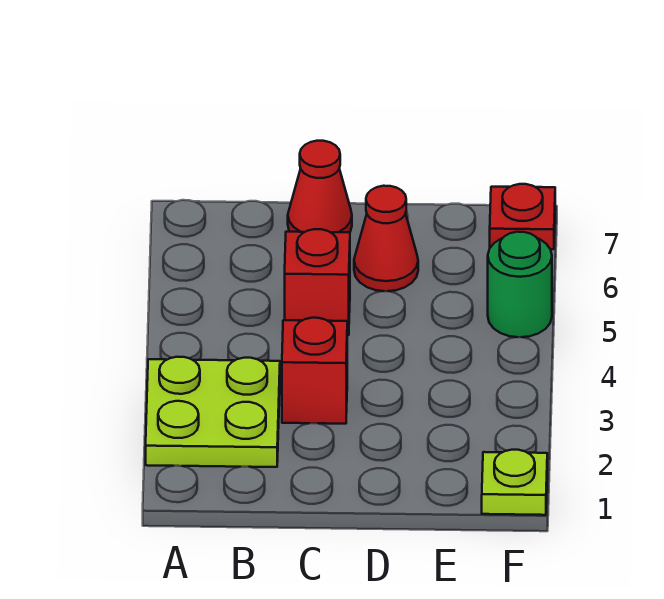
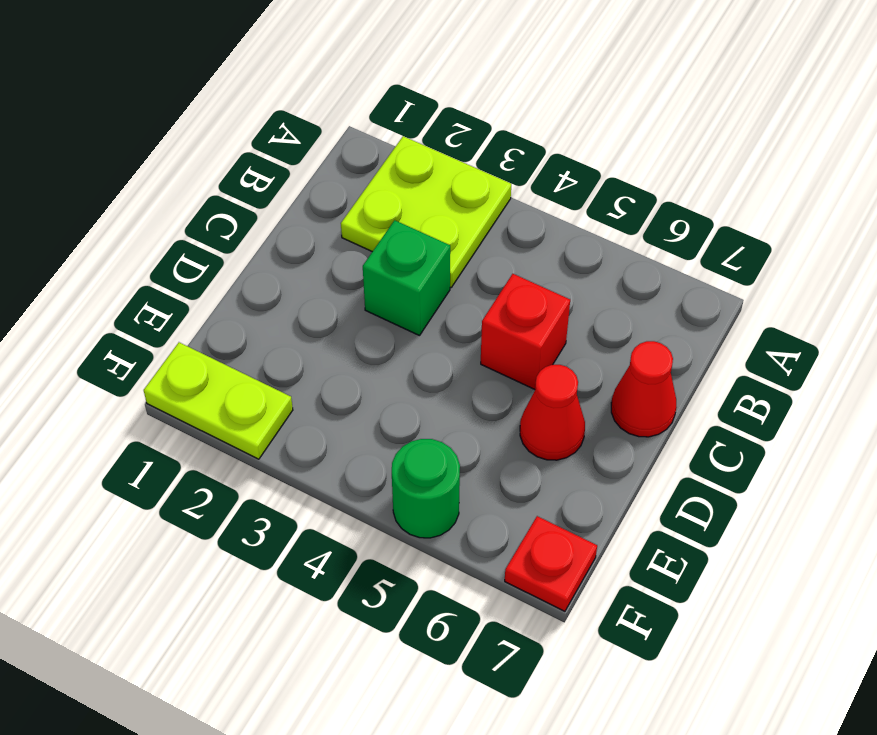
red 1x1 brick [282,318,347,424] -> green 1x1 brick [363,220,450,336]
lime 1x1 plate [482,450,547,515] -> lime 1x2 plate [144,342,293,459]

